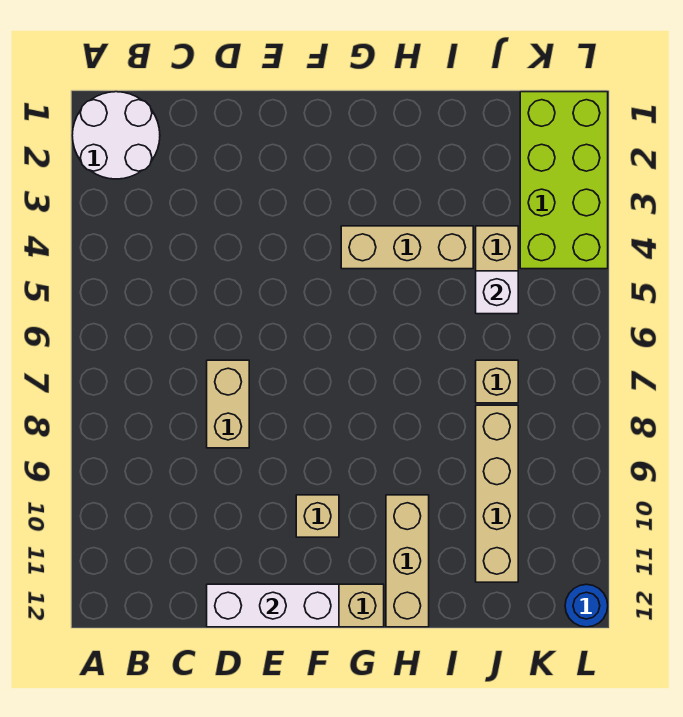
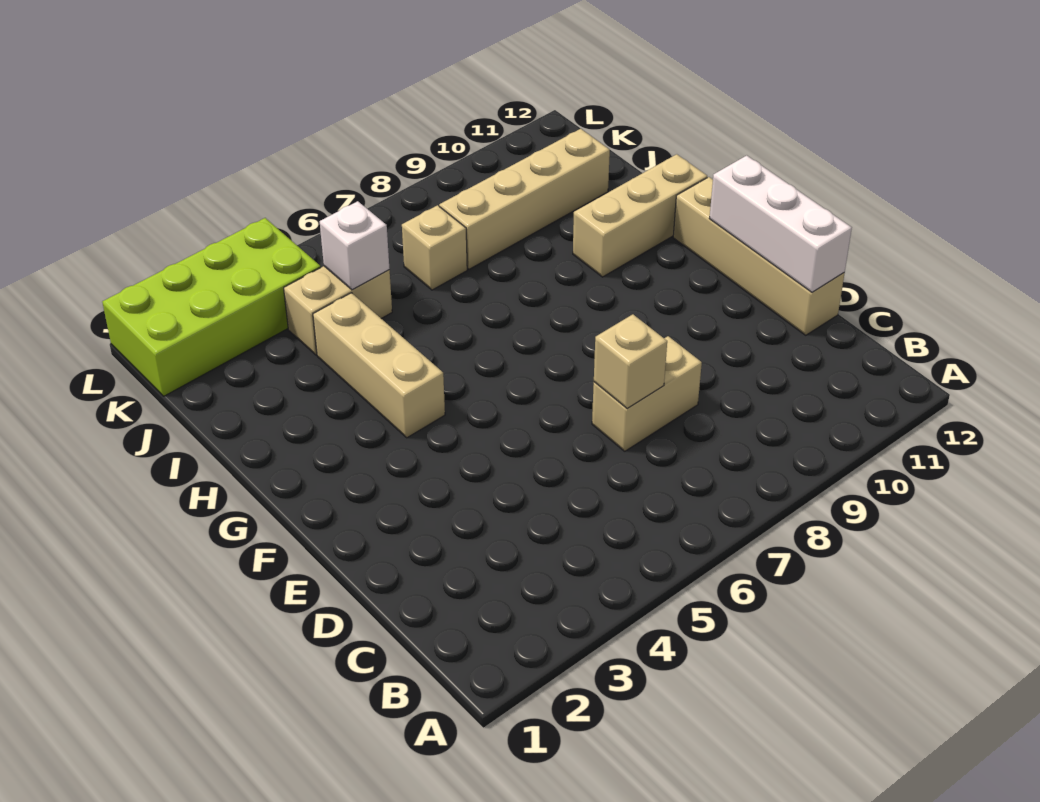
white 2x2 round brick [72,92,160,179] -> none
tan 1x1 brick [296,495,339,537] -> tan 1x1 brick moved to [594,314,667,408]
blue 1x1 round brick [565,584,608,627] -> none

